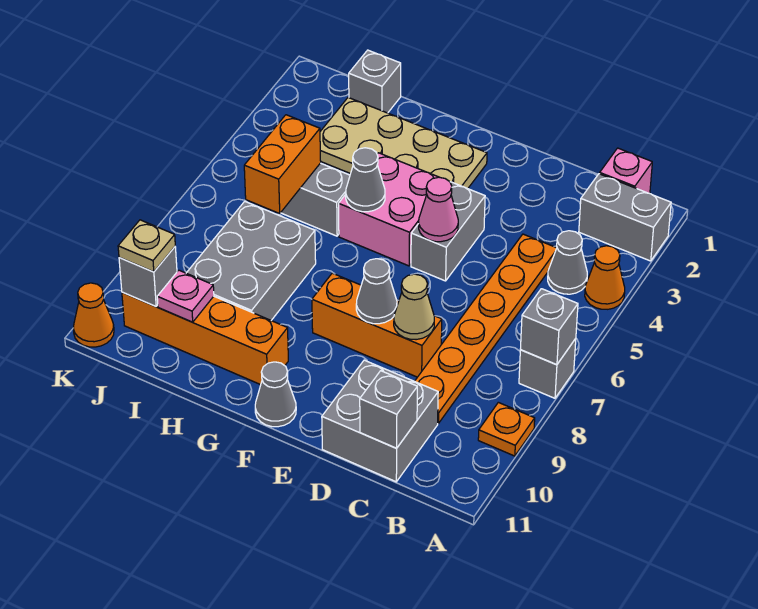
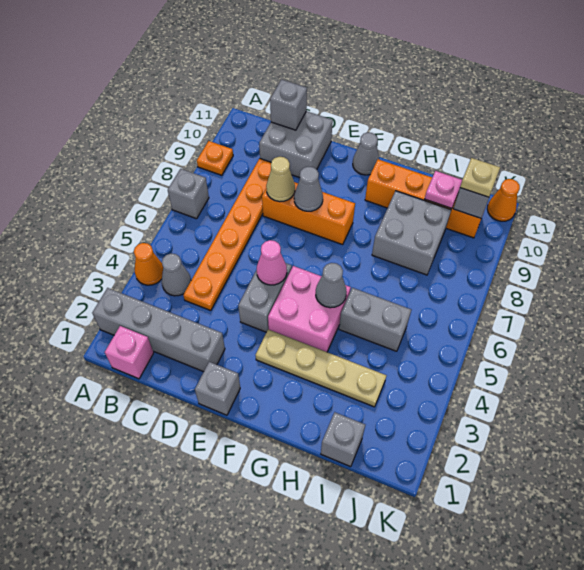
grey 1x2 brick [579,174,671,261] -> grey 1x4 brick [92,288,225,372]
grey 1x1 brick [520,289,578,365] -> grey 1x1 brick moved to [195,362,240,415]
tan 2x4 plate [320,98,487,189] -> tan 1x4 plate [256,329,386,407]
grey 2x3 brick [187,201,316,320] -> grey 2x2 brick [372,191,451,275]
orange 1x2 brick [244,115,321,213] -> none

